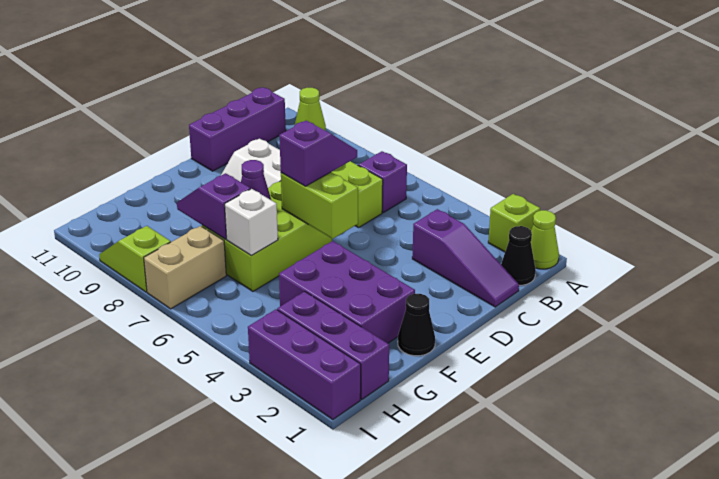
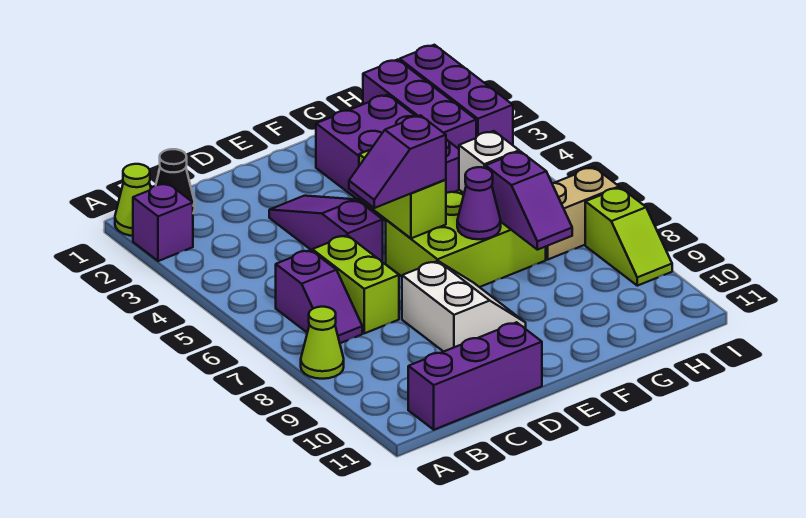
lime 1x1 brick [488,194,540,252] -> purple 1x1 brick [133,183,193,261]
lime 1x1 cone [295,88,326,131] -> lime 1x1 cone moved to [301,307,344,379]
purple 1x3 slope [412,209,519,307] -> purple 1x3 slope moved to [269,196,383,262]
black 1x1 cone [398,294,435,356] -> none

